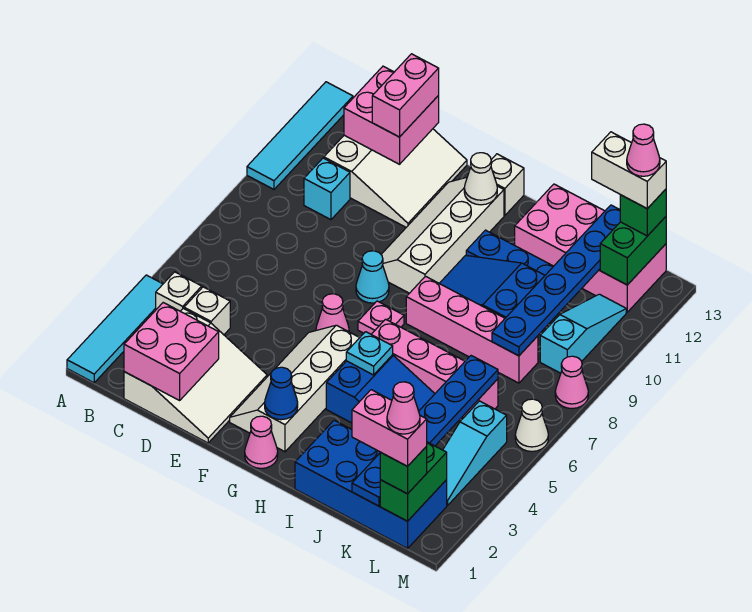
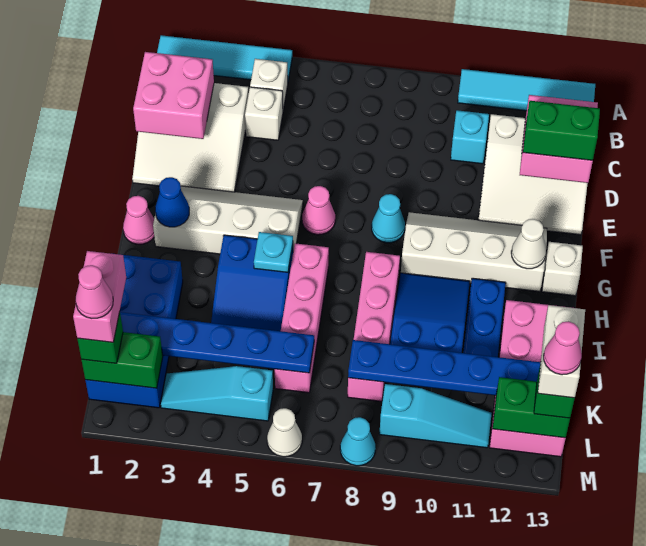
pink 1x2 brick [372,54,439,137] -> green 1x2 brick [523,101,600,160]
pink 1x1 plate [358,301,404,334] -> none
pink 1x1 cone [555,356,588,409] -> cyan 1x1 cone [340,417,376,466]

